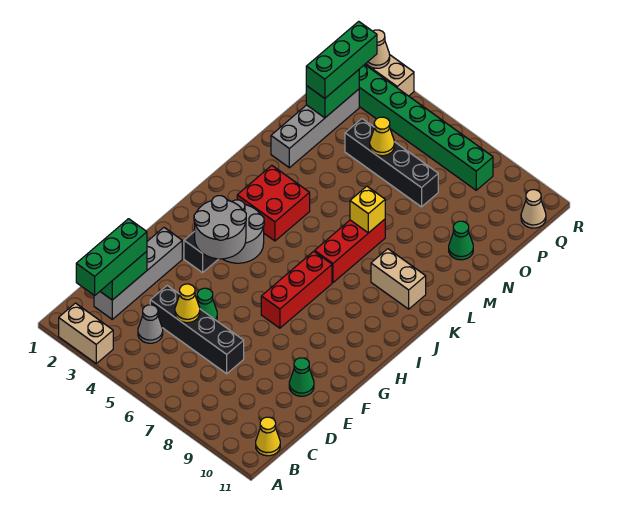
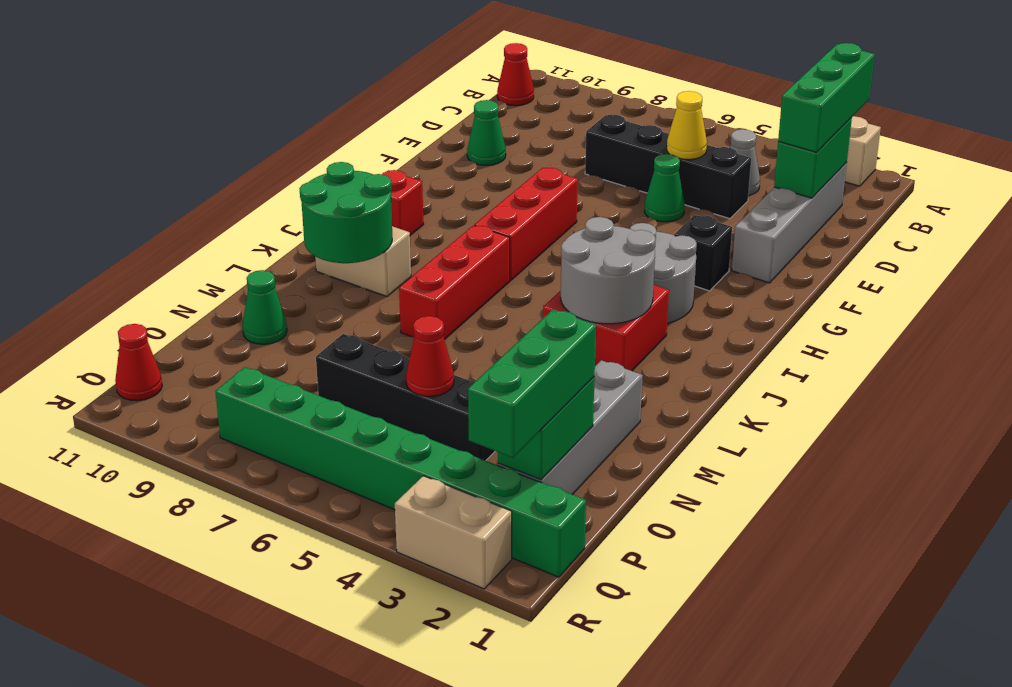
yellow 1x1 cone [256,417,280,456] -> red 1x1 cone [497,43,534,106]
grey 2x2 round brick [194,196,246,259] -> grey 2x2 round brick moved to [561,217,656,324]
none -> red 1x1 brick [382,170,424,235]
none -> green 2x2 round brick [300,162,392,263]
yellow 1x1 brick [350,186,385,233] -> none
yellow 1x1 cone [370,117,394,156] -> red 1x1 cone [406,316,454,396]
tan 1x1 cone [521,190,546,228] -> red 1x1 cone [115,324,162,401]
tan 1x1 cone [366,30,390,68] -> none

